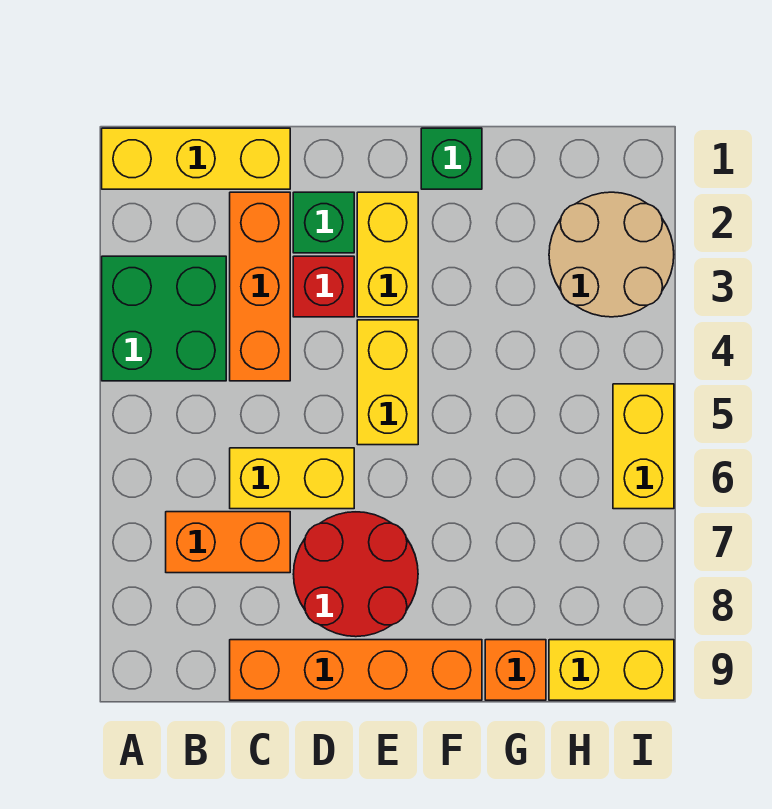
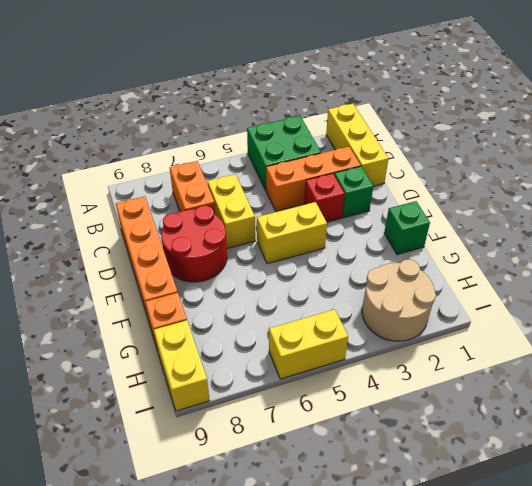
yellow 1x2 brick [357,192,418,317] -> none

